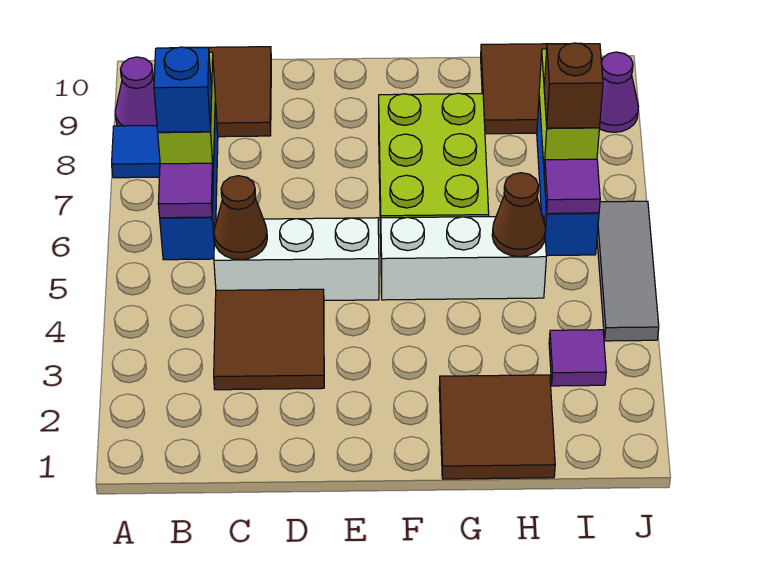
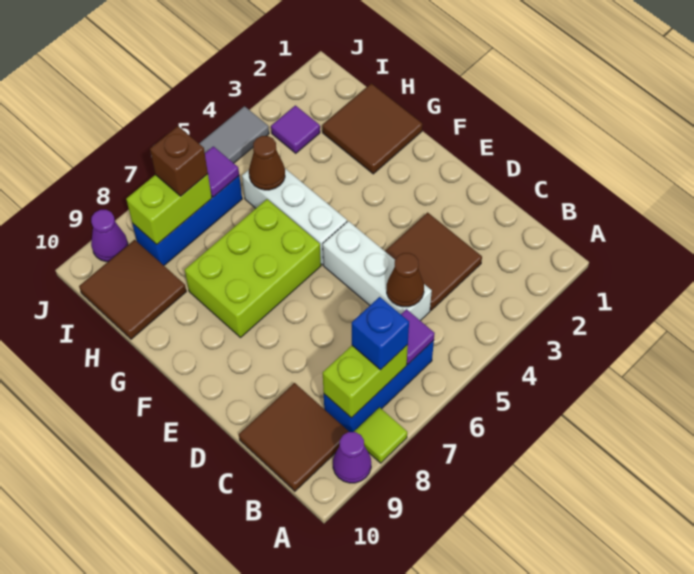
blue 1x1 tile [112,126,160,178] -> lime 1x1 tile [354,407,407,463]

